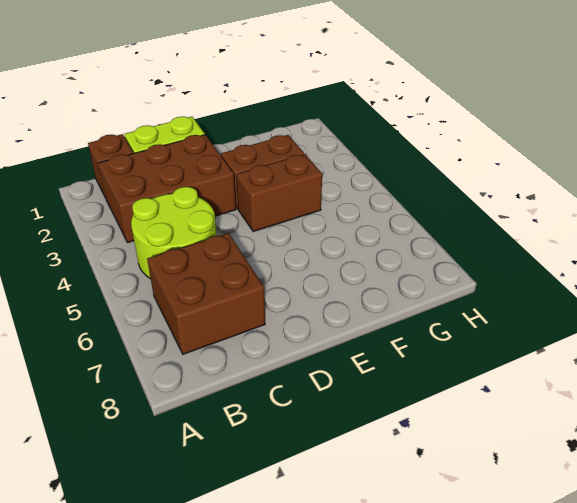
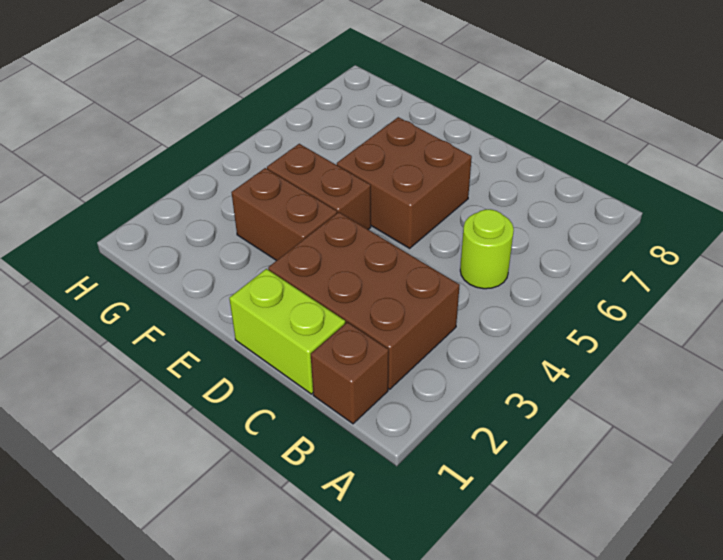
lime 2x2 round brick [131,187,217,279] -> lime 1x1 round brick [460,209,514,289]
brown 2x2 brick [147,233,265,354] -> brown 2x2 brick moved to [337,117,472,248]

